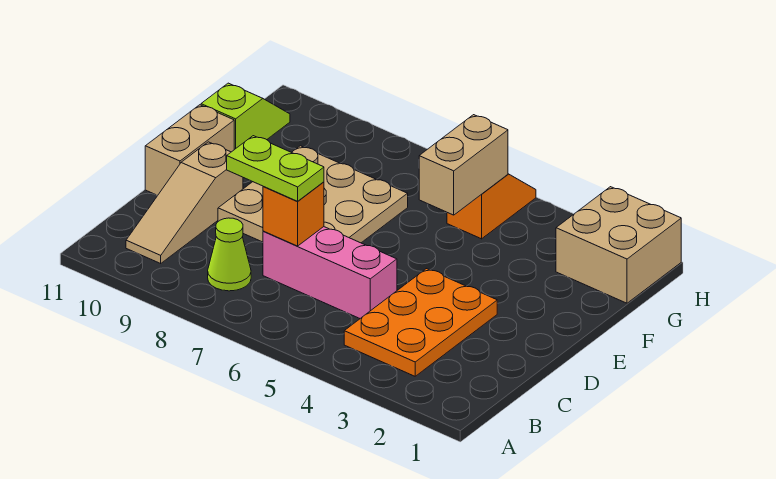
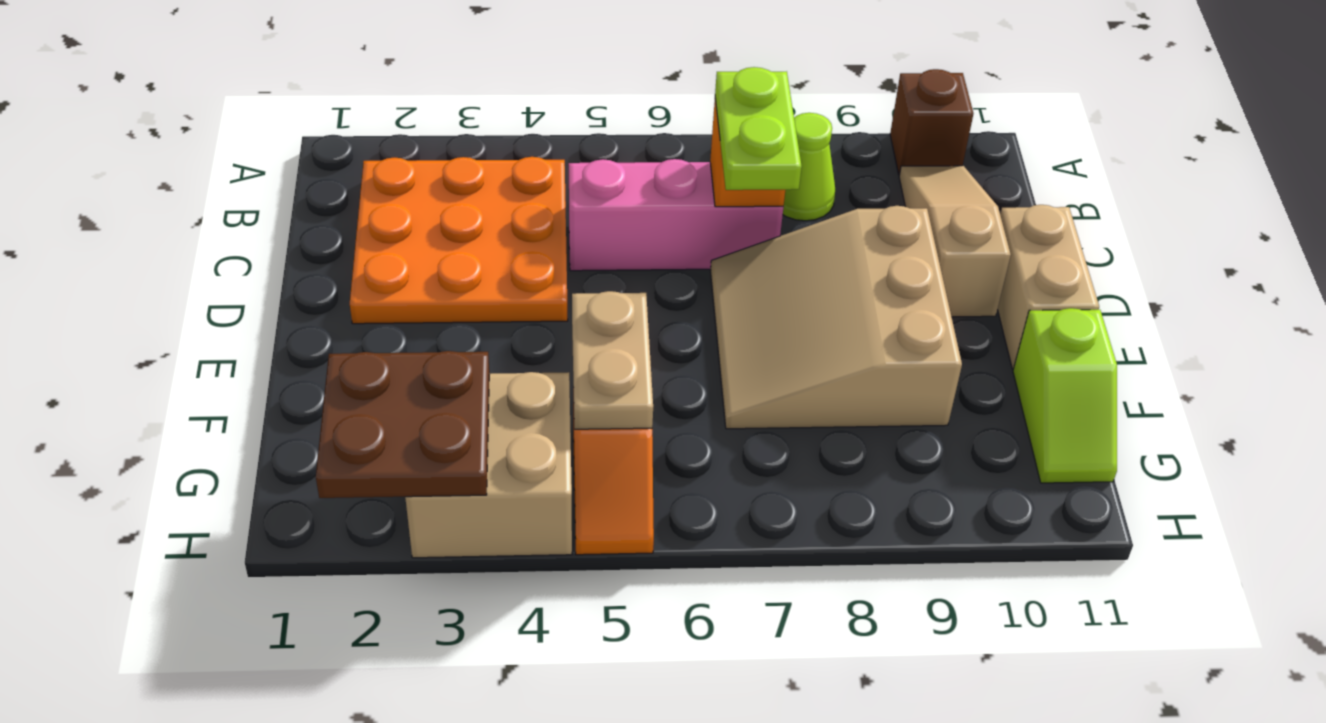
none -> brown 1x1 brick [890,69,973,175]
orange 2x3 plate [344,269,497,376] -> orange 3x3 plate [350,157,568,324]
lime 1x2 plate [227,136,324,201] -> lime 1x2 plate turned to [715,67,802,190]
tan 3x3 plate [218,146,408,243] -> tan 3x3 slope [710,206,962,429]
tan 1x2 brick [419,115,508,215] -> tan 1x2 plate [572,291,653,429]
tan 2x2 brick [556,187,681,303] -> tan 2x2 brick moved to [405,372,572,558]
none -> brown 2x2 plate [316,351,489,498]

